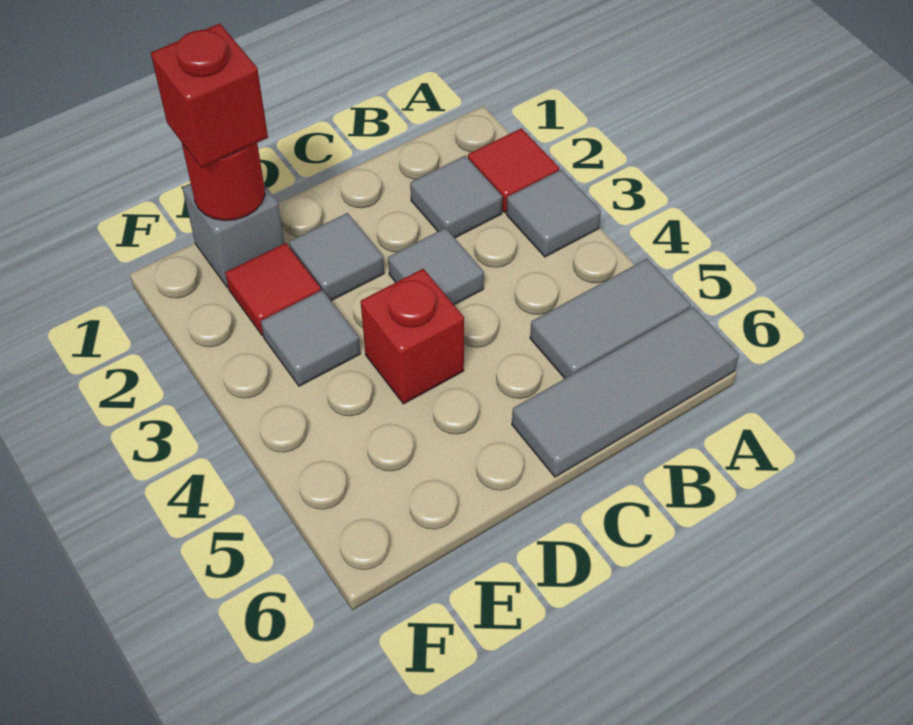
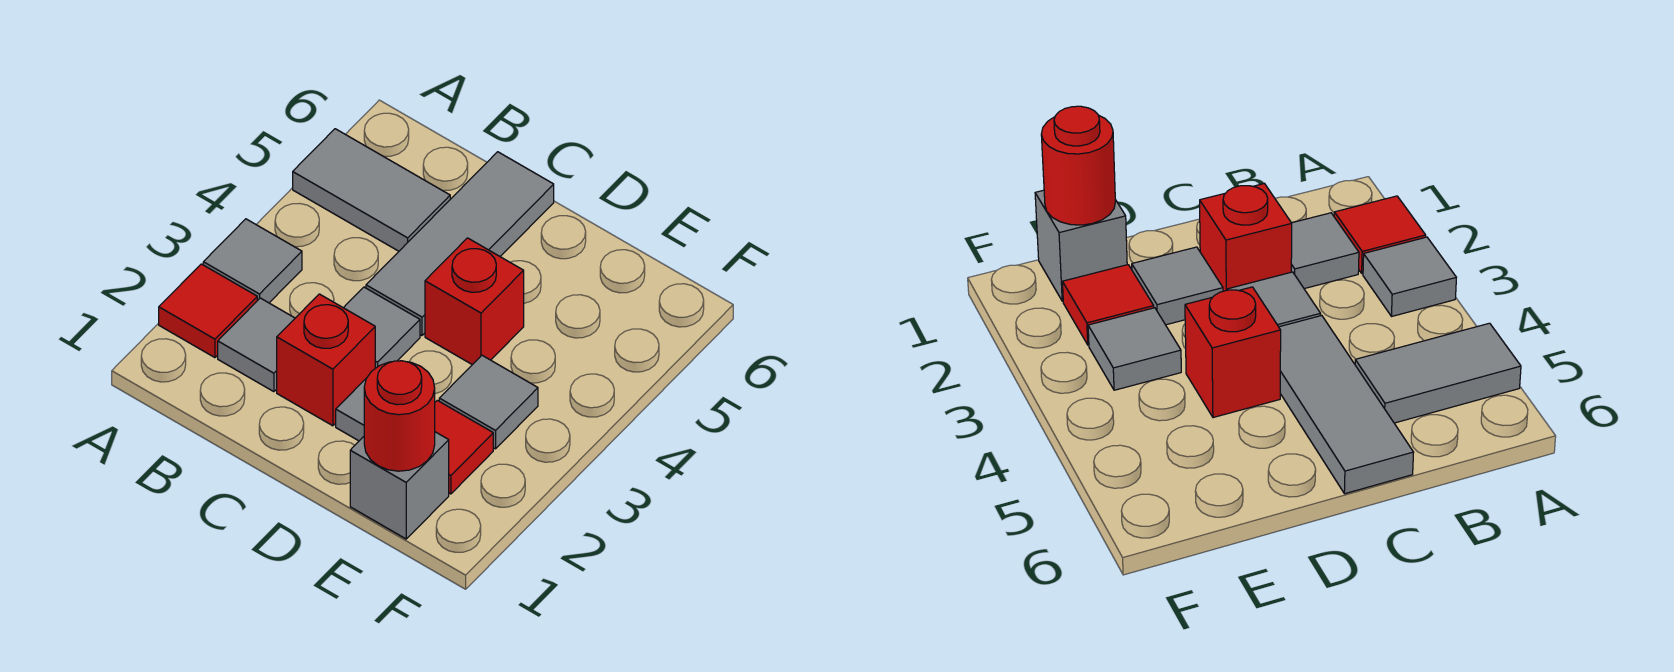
grey 1x3 tile [512,307,739,477] -> grey 1x3 tile turned to [366,152,554,335]
red 1x1 brick [151,24,268,168] -> red 1x1 brick moved to [277,294,375,426]

